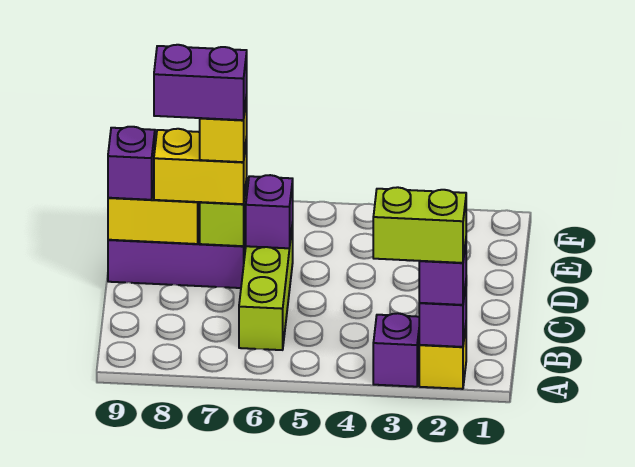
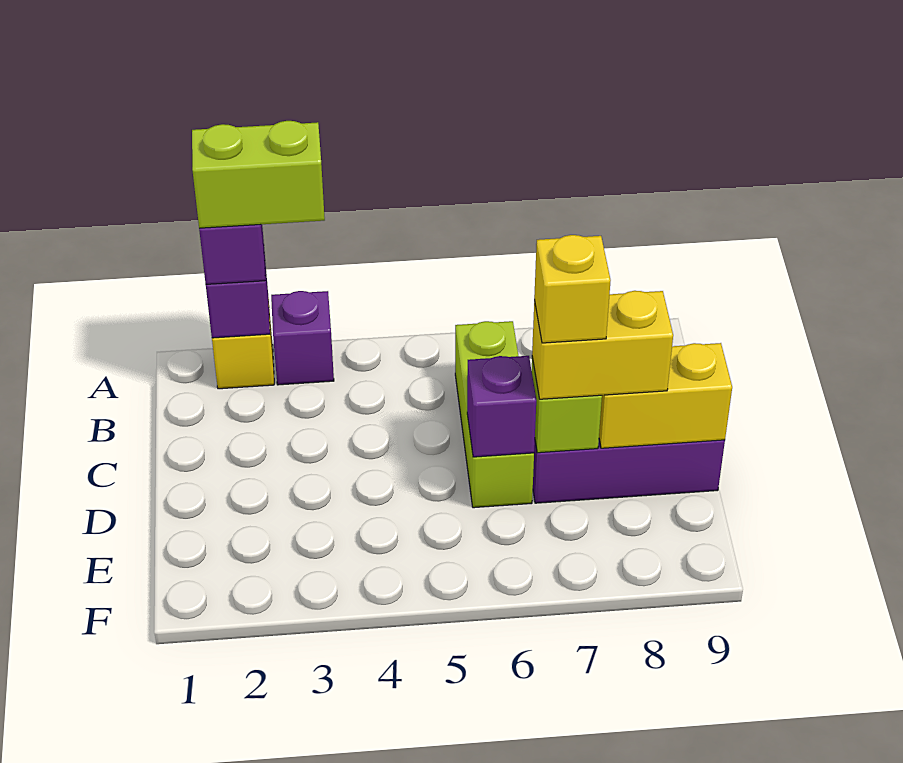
purple 1x2 brick [154,45,247,120] -> none
purple 1x1 brick [108,127,155,200] -> none

